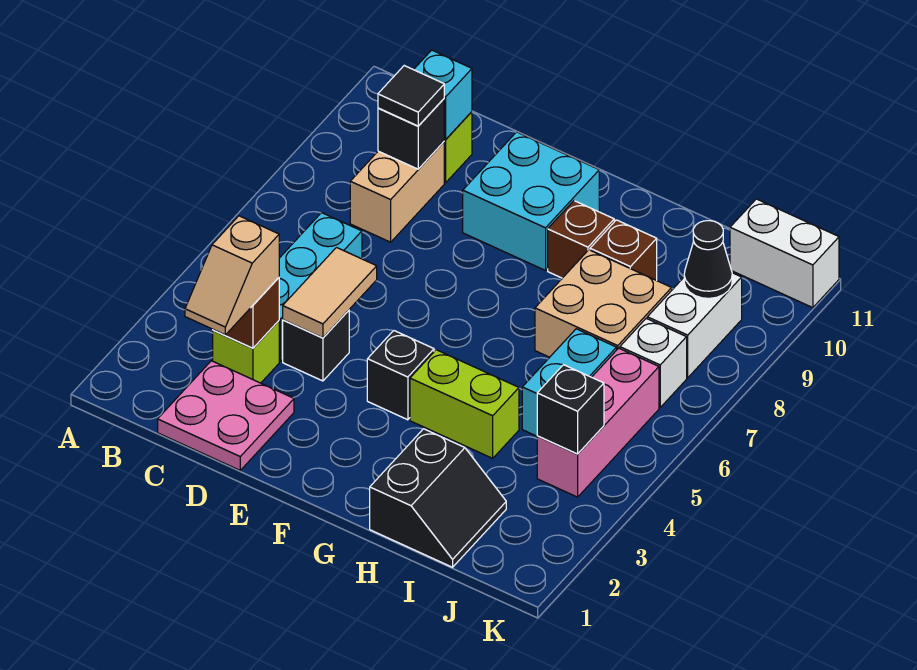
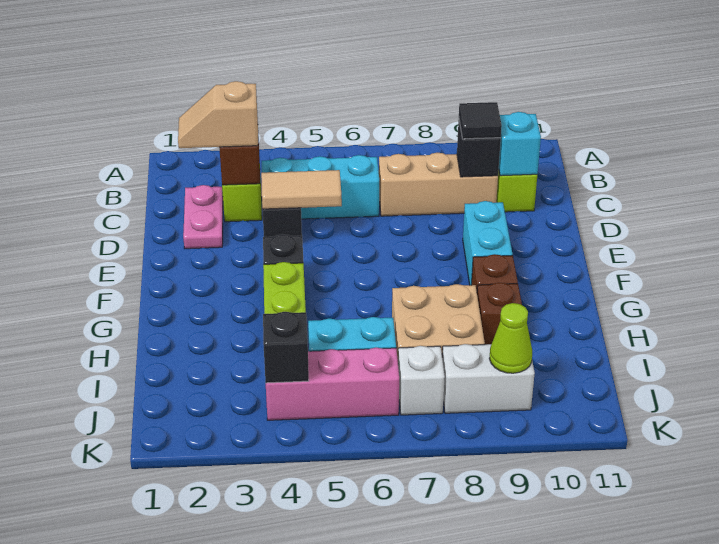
pink 2x2 plate [158,361,294,470] -> pink 1x2 plate [183,185,223,249]
tan 1x2 brick [350,142,444,242] -> tan 1x3 brick [379,153,498,216]
cyan 2x2 brick [463,132,599,270] -> cyan 1x2 brick [463,201,513,285]
black 2x2 slope [370,429,506,567] -> none
black 1x1 cone [684,221,732,298] -> lime 1x1 cone [489,303,532,373]
white 1x2 brick [730,199,839,308] -> none

